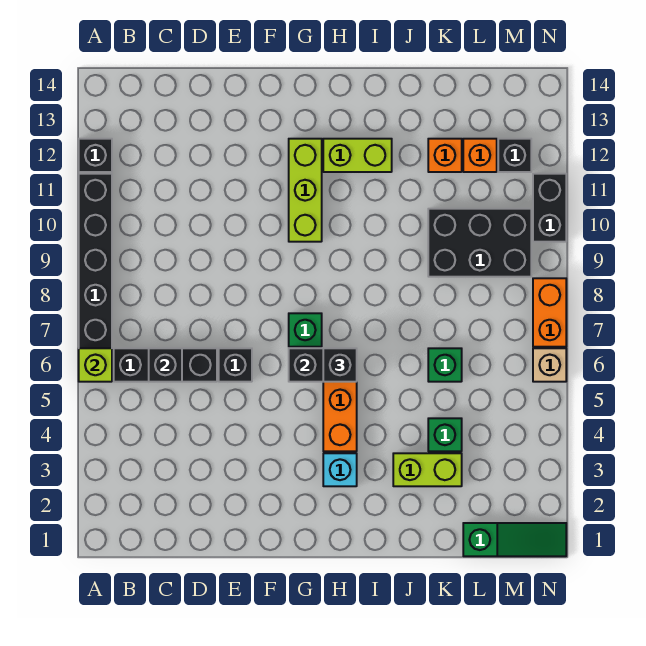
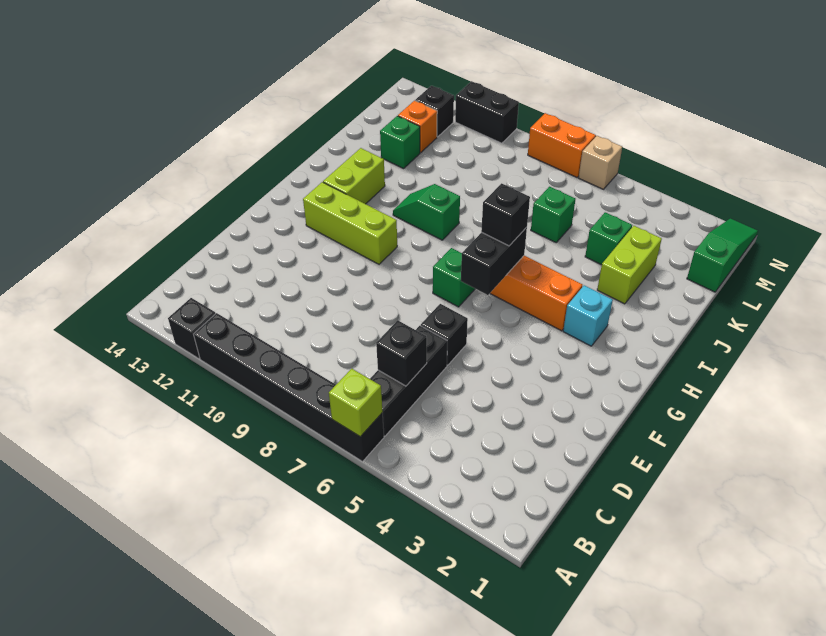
none -> green 1x2 slope [393,184,460,240]
black 2x3 brick [428,209,531,277] -> none
orange 1x1 brick [428,139,462,172] -> green 1x1 brick [380,116,420,169]

